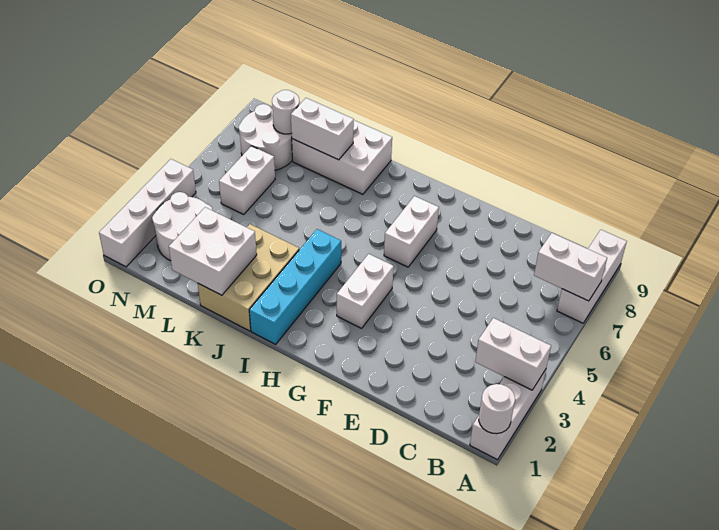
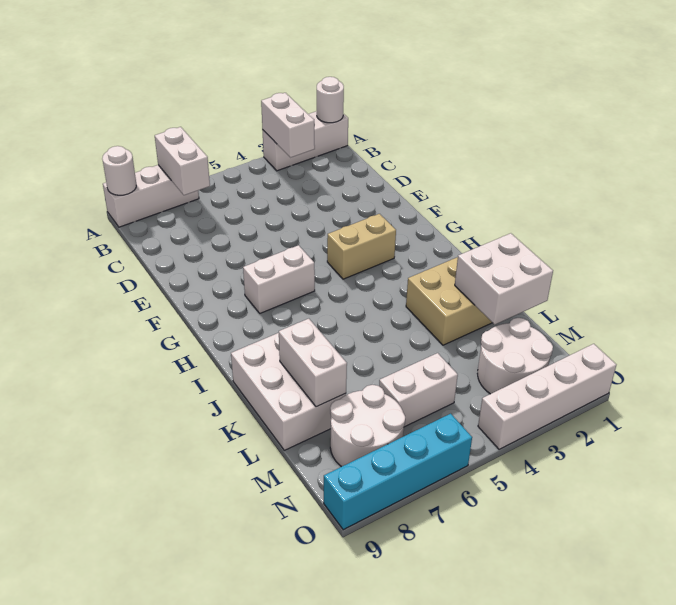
white 1x2 brick [337,254,394,328] -> tan 1x2 brick [327,214,396,279]
cyan 1x4 brick [249,229,341,344] -> cyan 1x4 brick moved to [324,414,472,530]
white 1x1 round brick [272,90,300,134] -> white 1x1 round brick moved to [102,146,136,195]

